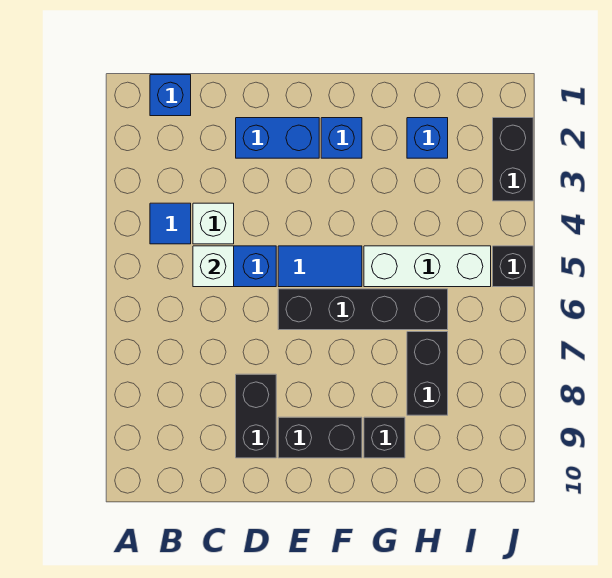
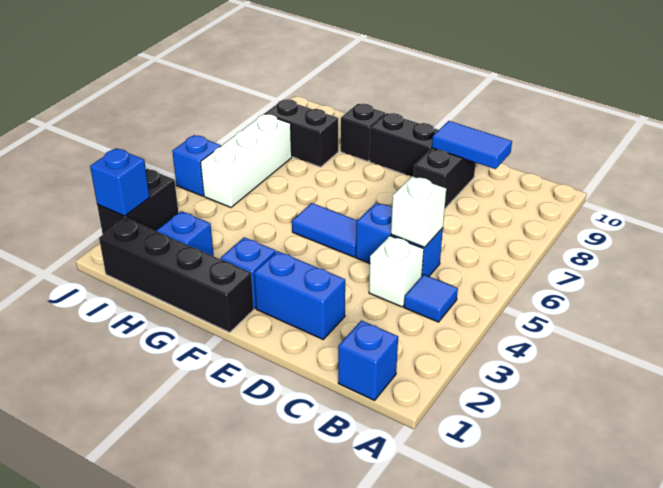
none -> blue 1x2 tile [432,121,512,169]
black 1x4 brick [278,289,448,330] -> black 1x4 brick moved to [99,218,254,332]
white 1x3 brick [364,246,491,287] -> white 1x3 brick turned to [201,114,292,207]
black 1x2 brick [407,332,448,415] -> black 1x2 brick turned to [265,99,338,167]
none -> blue 1x1 brick [90,148,150,216]
black 1x1 brick [493,246,533,287] -> blue 1x1 brick [172,135,221,196]

